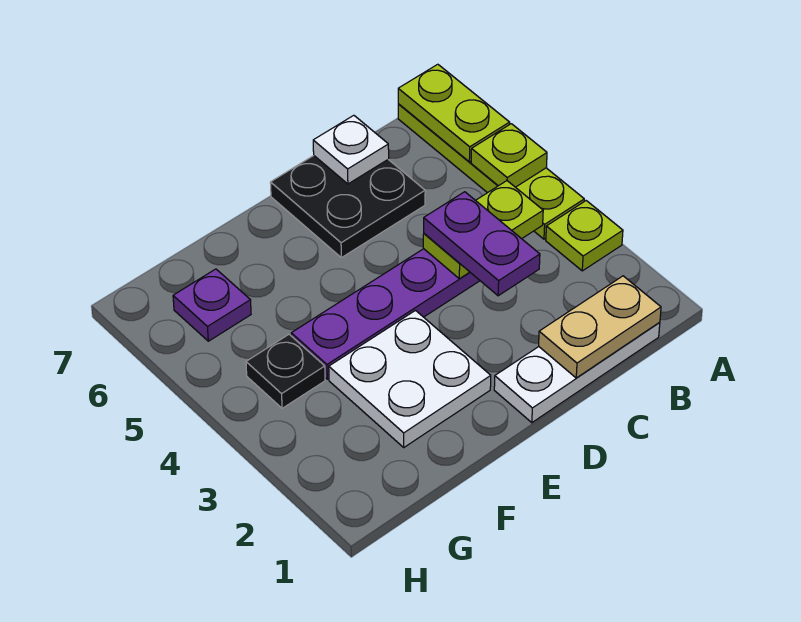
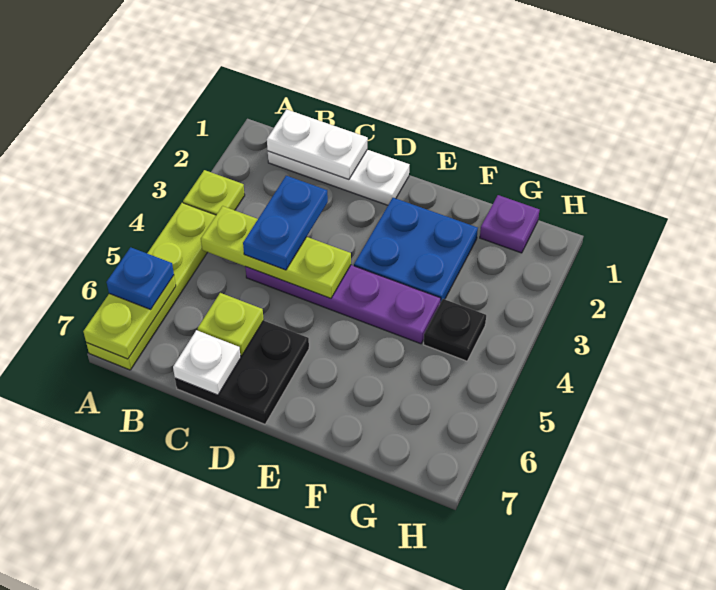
lime 1x1 plate [471,124,547,187] -> lime 1x1 plate moved to [198,293,264,356]
none -> blue 1x1 plate [107,247,174,309]
tan 1x2 plate [539,276,661,378] -> white 1x2 plate [267,109,368,179]
lime 1x2 plate [423,181,543,279] -> lime 1x3 plate [201,206,351,298]
purple 1x2 plate [424,192,540,296] -> blue 1x2 plate [243,176,328,270]
white 2x2 plate [329,311,491,447] -> blue 2x2 plate [354,198,478,303]
purple 1x1 plate [173,269,251,341] -> purple 1x1 plate moved to [480,195,539,253]

